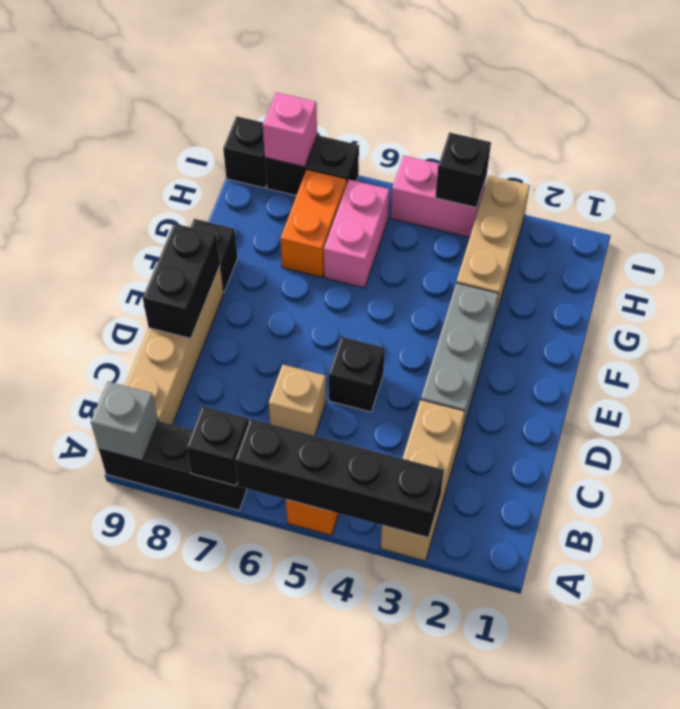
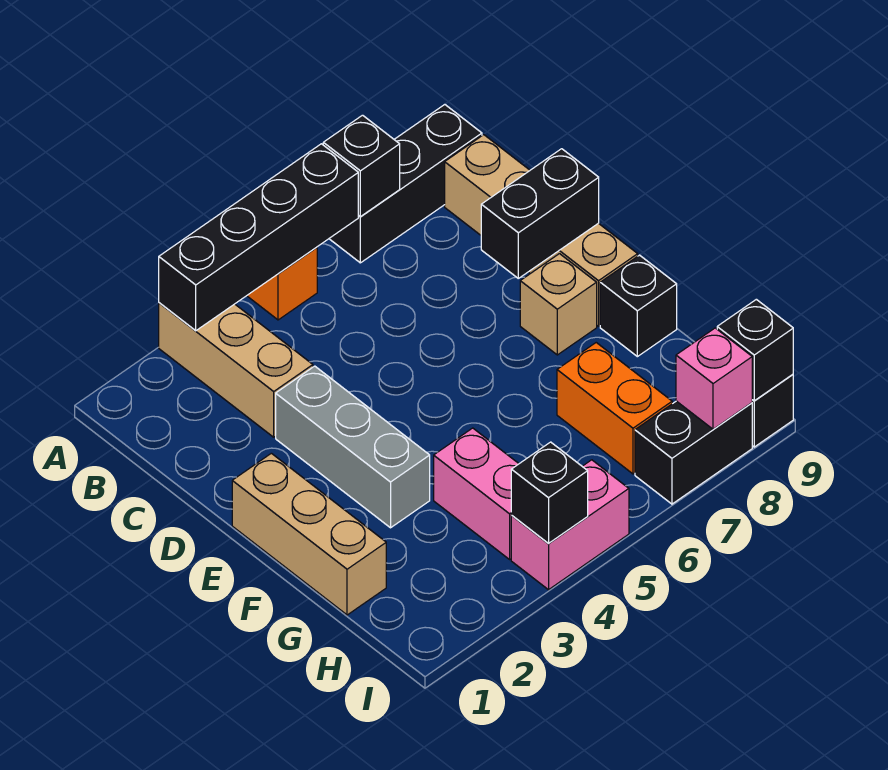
grey 1x1 brick [91,382,158,460] -> none
tan 1x1 brick [269,365,326,436] -> tan 1x1 brick moved to [520,254,597,355]
black 1x1 brick [329,337,385,412] -> black 1x1 brick moved to [717,299,793,401]
black 1x2 brick [143,223,220,338] -> black 1x2 brick turned to [481,149,599,278]
tan 1x3 brick [456,176,530,317] -> tan 1x3 brick moved to [232,453,386,615]
pink 1x2 brick [324,180,390,288] -> pink 1x2 brick moved to [434,428,519,559]

